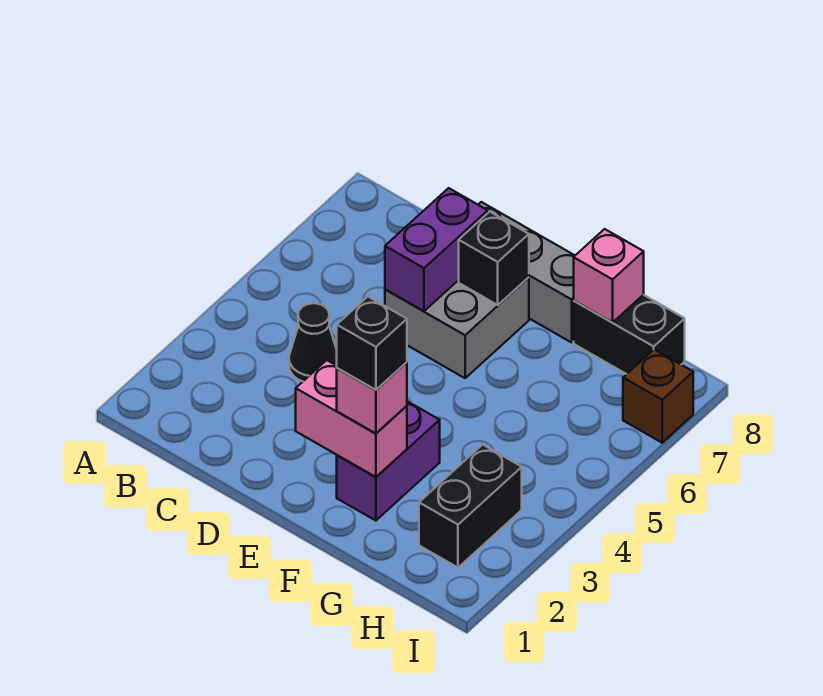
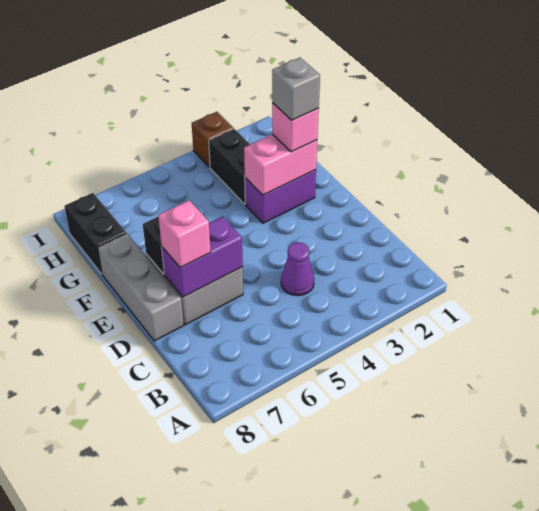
black 1x1 cone [289,303,337,381] -> purple 1x1 cone [281,242,314,296]
pink 1x2 brick [296,360,407,477] -> pink 1x2 brick turned to [244,134,317,195]
black 1x1 brick [336,297,407,390] -> grey 1x1 brick [272,58,320,120]
pink 1x1 brick [574,229,644,322] -> pink 1x1 brick moved to [158,200,211,268]
black 1x2 brick [419,445,522,568] -> black 1x2 brick turned to [209,129,250,204]
brown 1x1 brick [623,349,693,443] -> brown 1x1 brick moved to [192,112,234,167]

